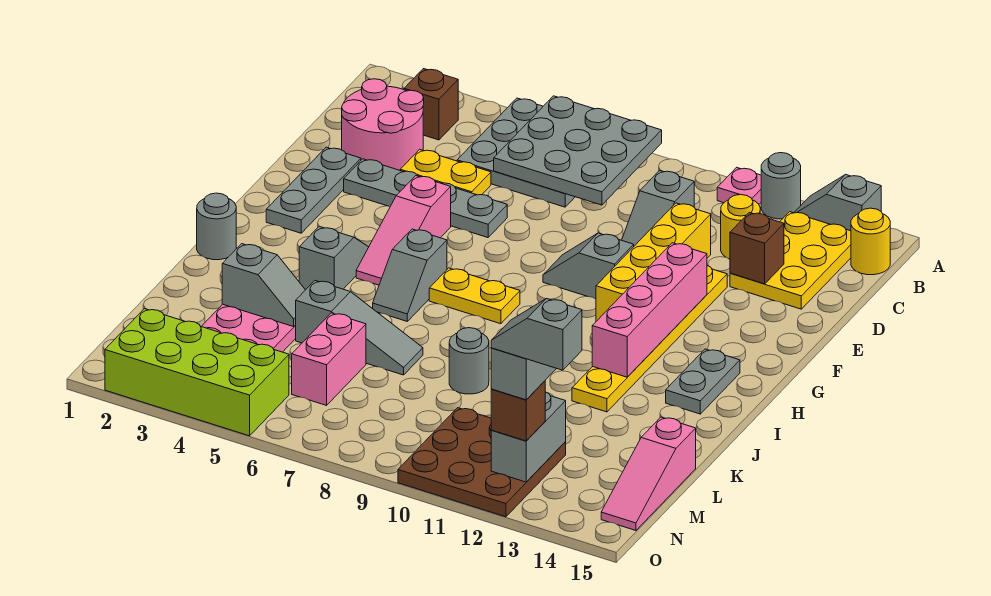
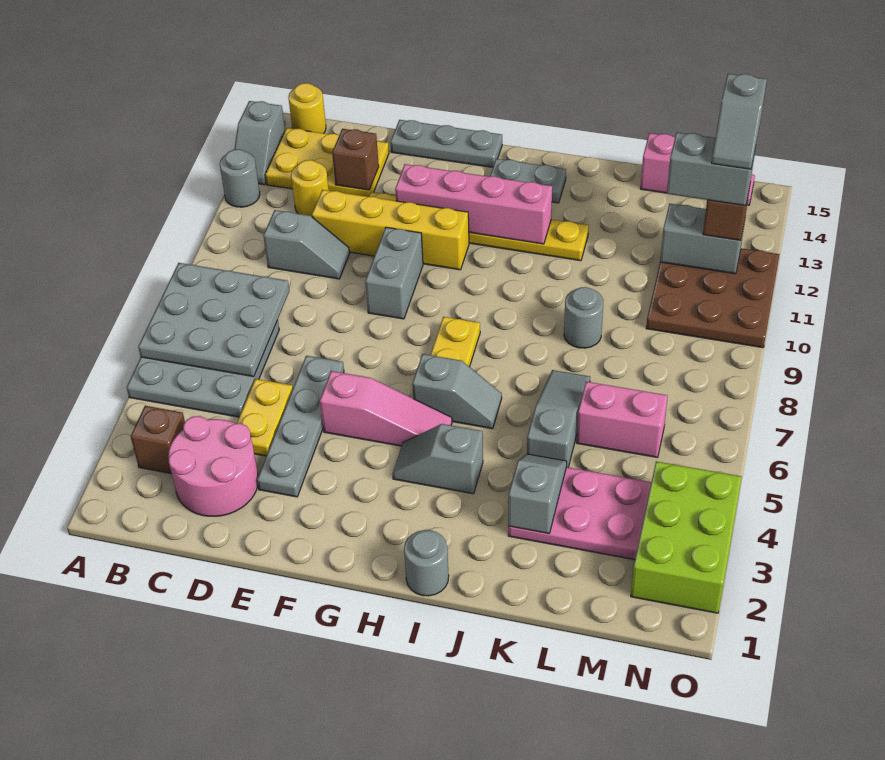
pink 1x1 plate [717,167,761,204] -> none
grey 1x3 plate [266,147,361,233] -> grey 1x3 plate moved to [390,120,502,167]
grey 1x2 slope [543,233,634,299] -> grey 1x2 brick [365,227,423,319]
lime 2x4 brick [105,309,289,436] -> lime 2x3 brick [631,461,742,613]

